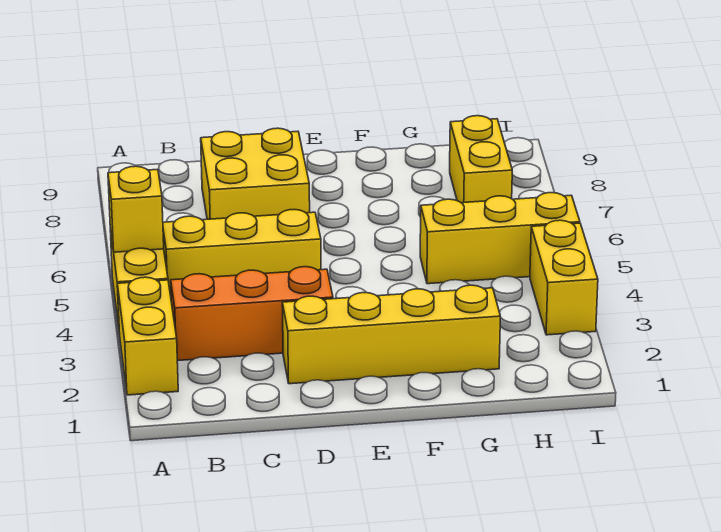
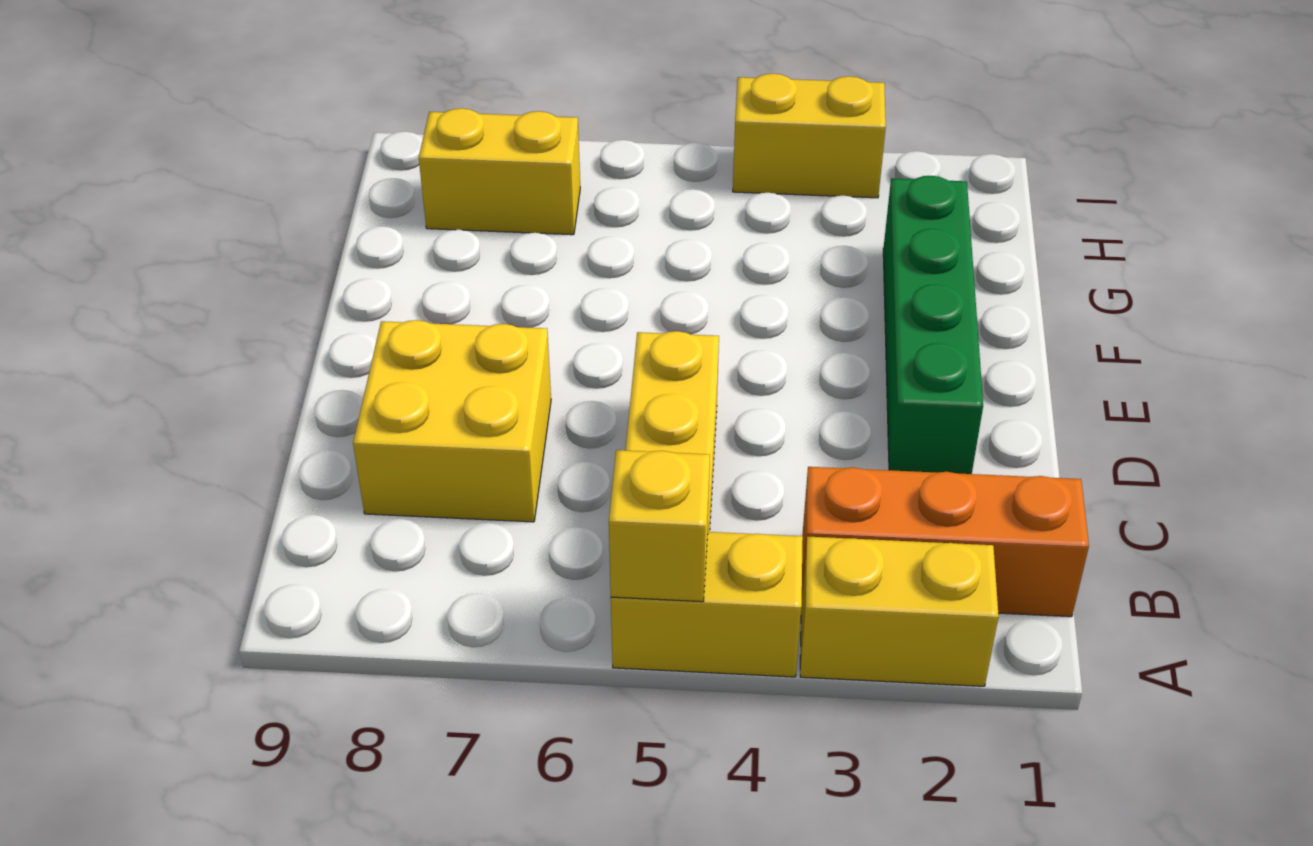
orange 1x3 brick [171,267,333,361] -> orange 1x3 brick turned to [802,467,1089,617]
yellow 1x4 brick [282,285,500,384] -> green 1x4 brick [883,176,983,474]
yellow 1x3 brick [420,193,580,284] -> none

